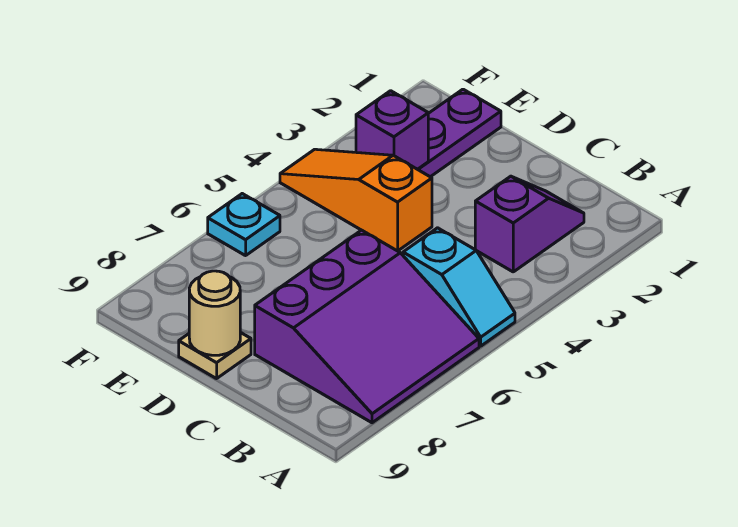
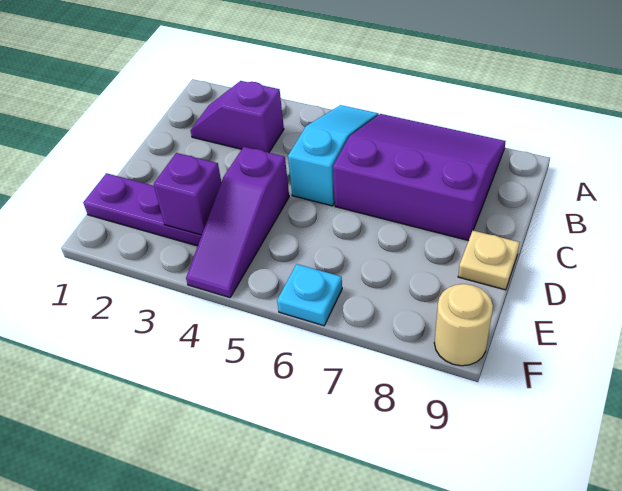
cyan 1x2 slope [403,228,515,346] -> cyan 1x3 slope [288,105,379,206]
orange 1x3 slope [280,149,432,251] -> purple 1x3 slope [186,147,289,298]
tan 1x1 round brick [189,271,240,355] -> tan 1x1 round brick moved to [434,284,493,366]

